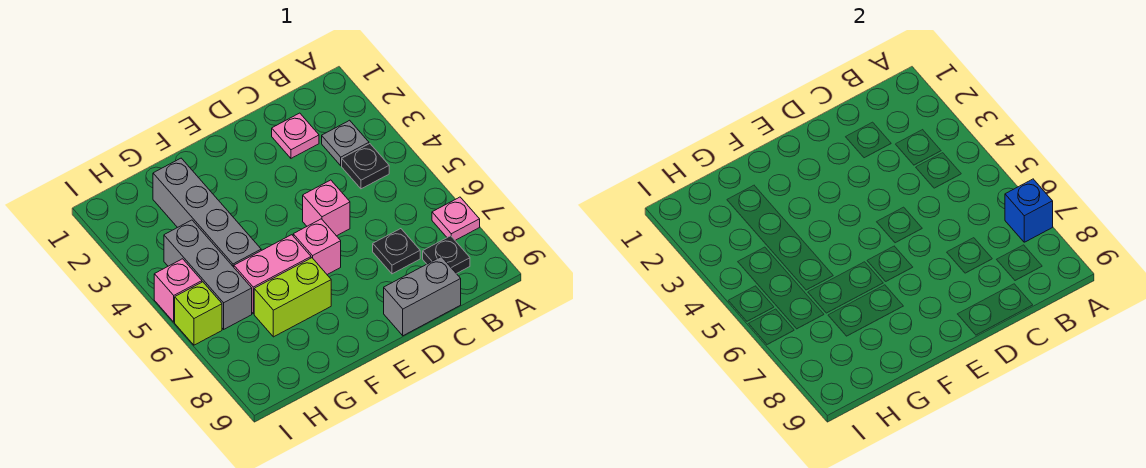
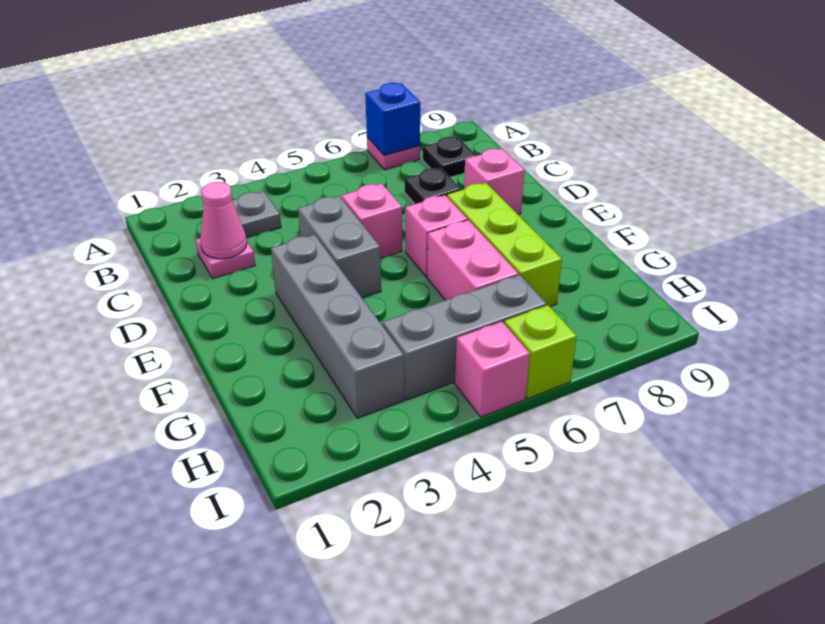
black 1x1 plate [342,144,389,189] -> none
none -> pink 1x1 cone [200,182,247,259]
grey 1x2 brick [384,257,461,336] -> grey 1x2 brick moved to [298,196,381,298]
none -> pink 1x1 brick [464,149,524,214]
lime 1x2 brick [254,258,331,337] -> lime 1x3 brick [447,183,562,307]
grey 1x4 brick [153,158,261,267] -> grey 1x4 brick turned to [271,235,404,418]

